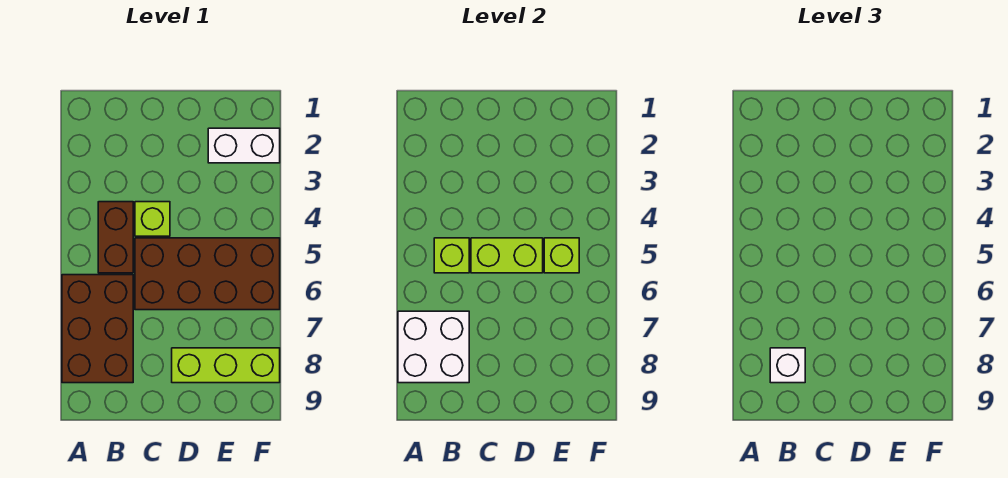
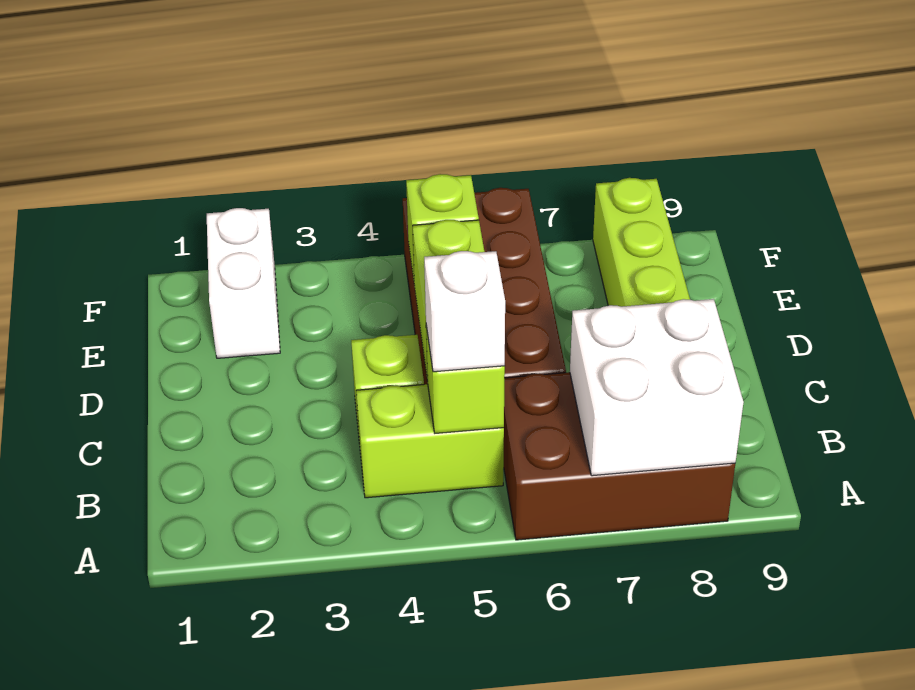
brown 1x2 brick [98,202,133,273] -> lime 1x2 brick [356,384,504,498]
white 1x1 brick [770,348,805,383] -> white 1x1 brick moved to [424,251,505,372]

